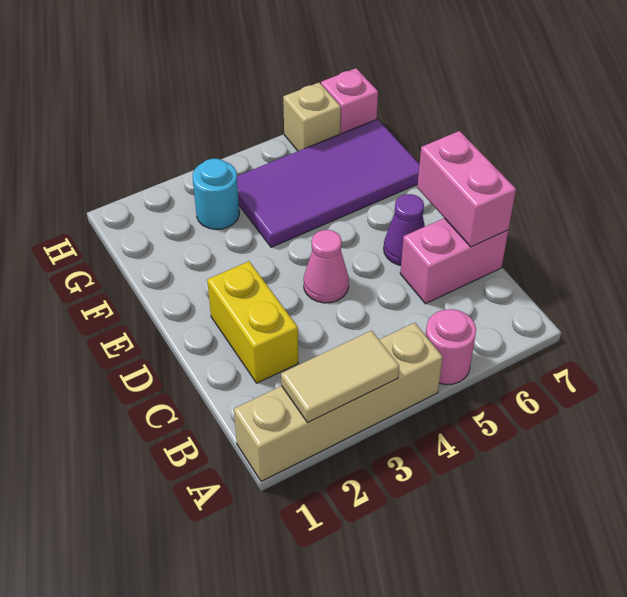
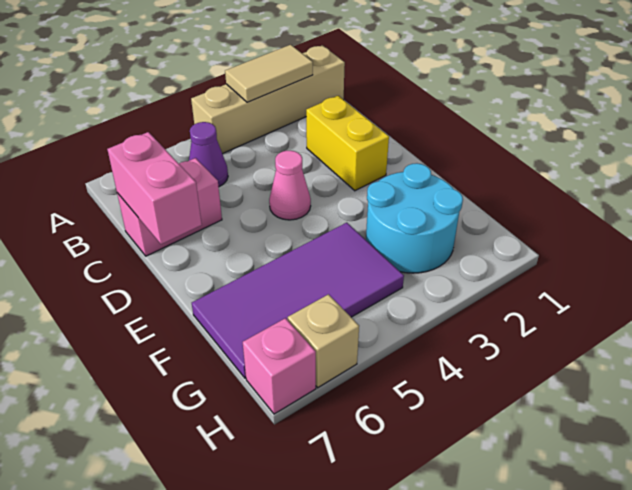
pink 1x1 round brick [426,309,476,385] -> none
purple 1x1 cone [384,194,425,265] -> purple 1x1 cone moved to [189,122,228,187]
cyan 1x1 round brick [193,159,239,229] -> cyan 2x2 round brick [366,163,463,273]

